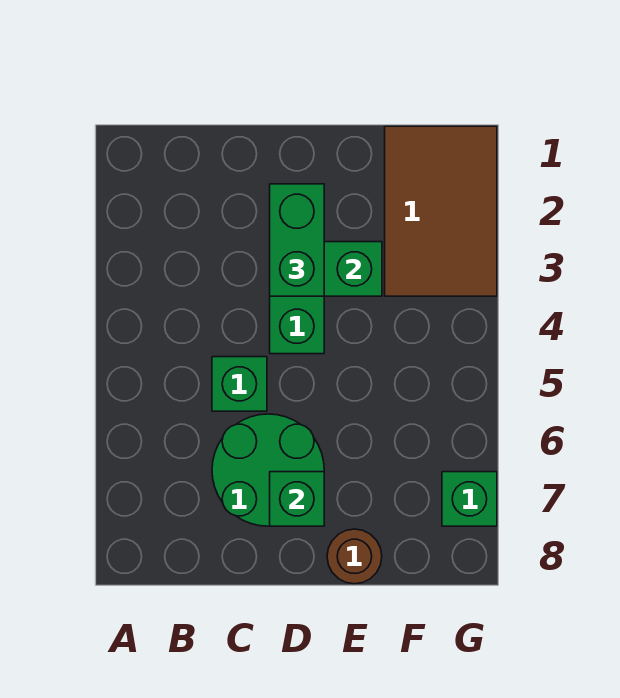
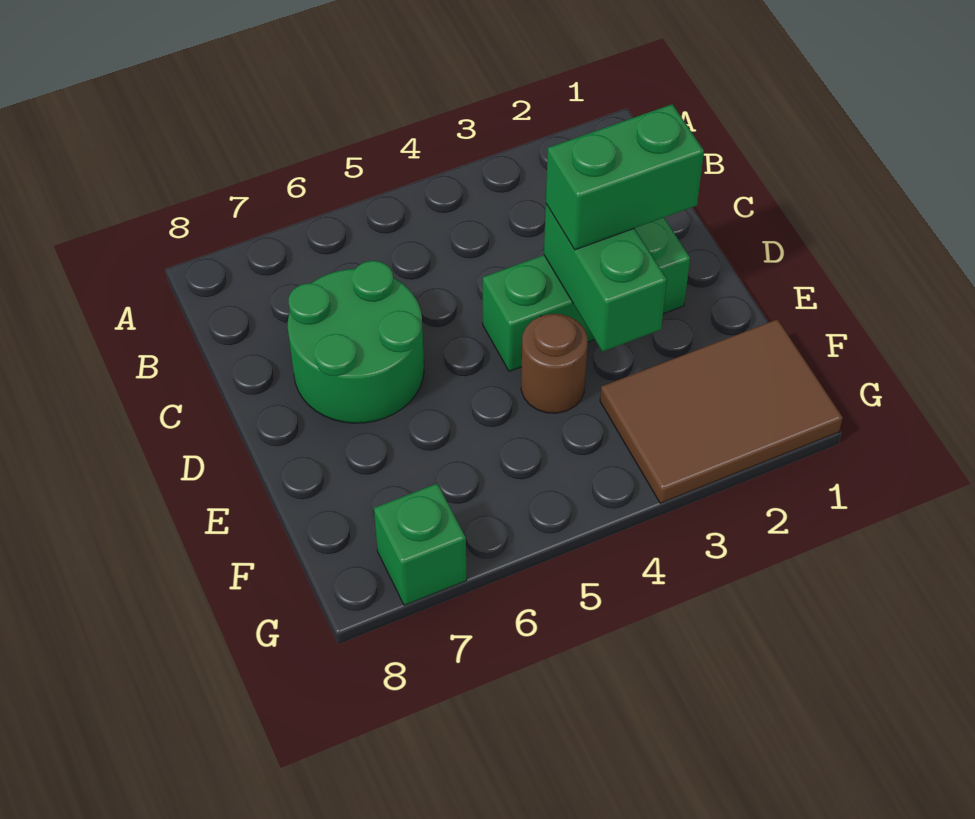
green 1x1 brick [212,357,267,411] -> none
green 1x1 brick [270,472,324,526] -> none
brown 1x1 round brick [327,529,382,584] -> brown 1x1 round brick moved to [521,314,588,413]

